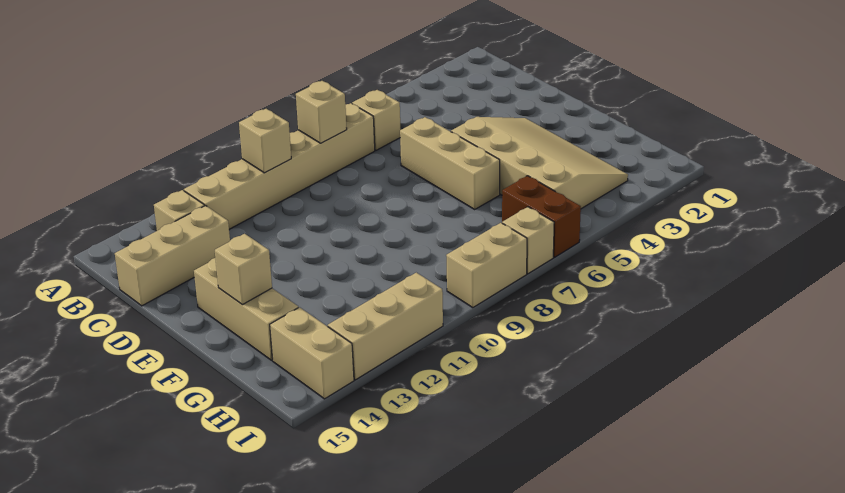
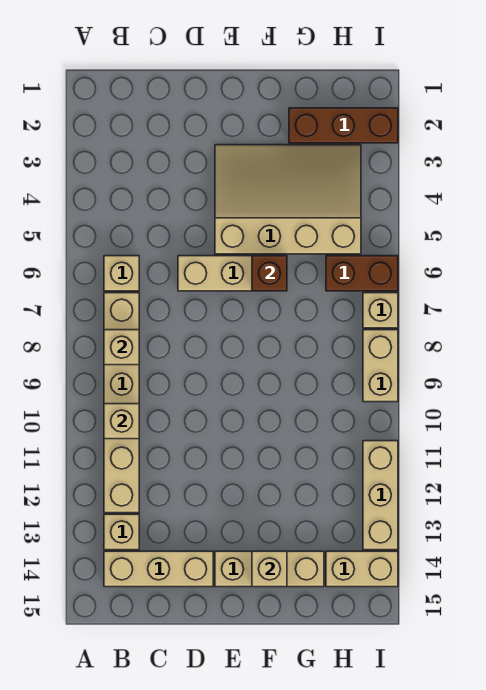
tan 1x3 brick [115,206,230,306] -> tan 1x3 brick turned to [104,551,213,587]
none -> brown 1x1 brick [252,256,287,291]
none -> brown 1x3 brick [289,108,398,143]

